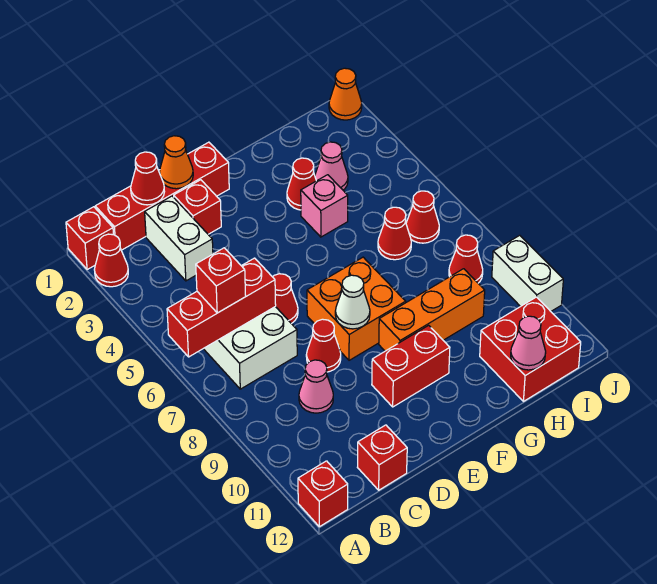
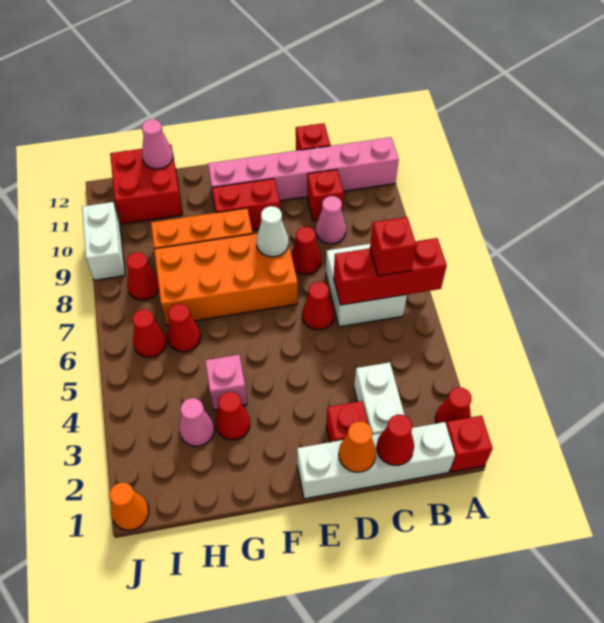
none -> pink 1x6 brick [208,137,399,201]
red 1x1 brick [298,461,348,527] -> red 1x1 brick moved to [307,169,344,221]
red 1x4 brick [95,142,229,250] -> white 1x4 brick [297,422,455,499]
orange 2x2 brick [307,257,406,360] -> orange 2x4 brick [154,233,298,325]

